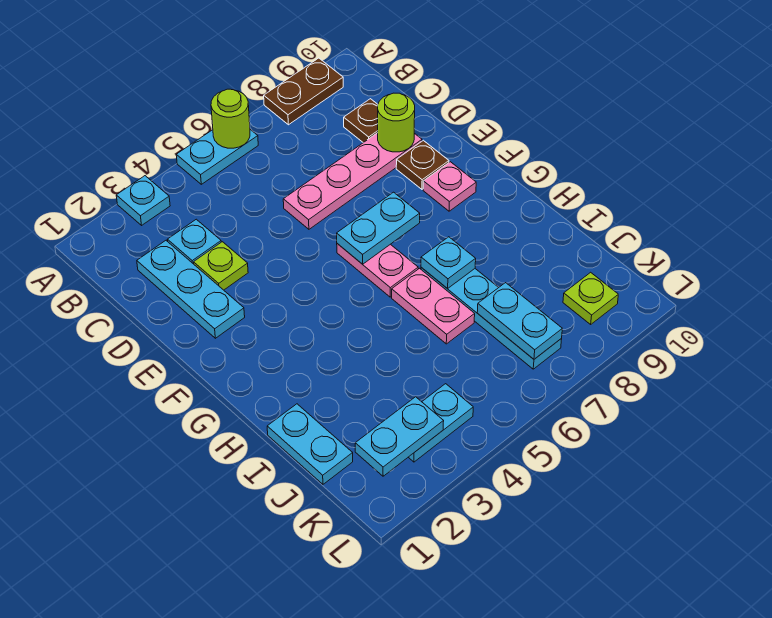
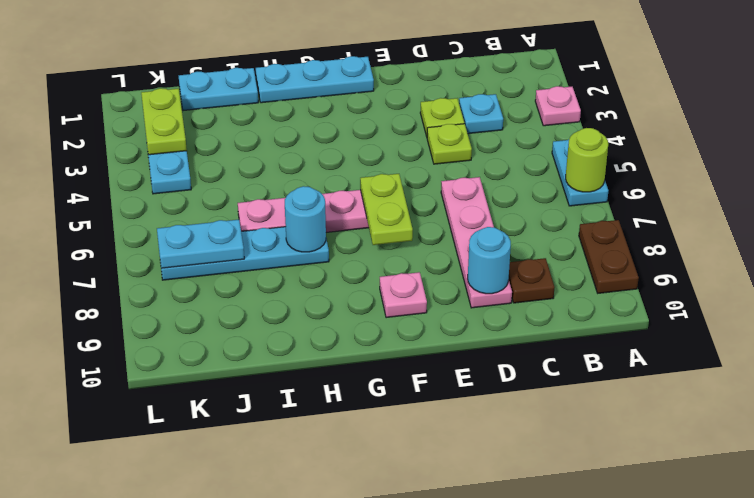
cyan 1x1 plate [116,176,170,225] -> pink 1x1 plate [535,86,581,126]
cyan 1x3 plate [137,241,245,338] -> cyan 1x3 plate moved to [256,56,374,103]
lime 1x1 round brick [378,93,415,152] -> cyan 1x1 round brick [468,227,511,294]
brown 1x1 plate [396,140,449,189] -> none
cyan 1x2 plate [337,192,420,264] -> lime 1x2 plate [360,174,413,245]
cyan 1x1 plate [421,237,476,289] -> cyan 1x1 round brick [285,186,326,252]
cyan 1x2 plate [355,397,444,476] -> lime 1x2 plate [141,88,187,155]
lime 1x1 plate [563,272,618,324] -> lime 1x1 plate moved to [427,124,472,164]

